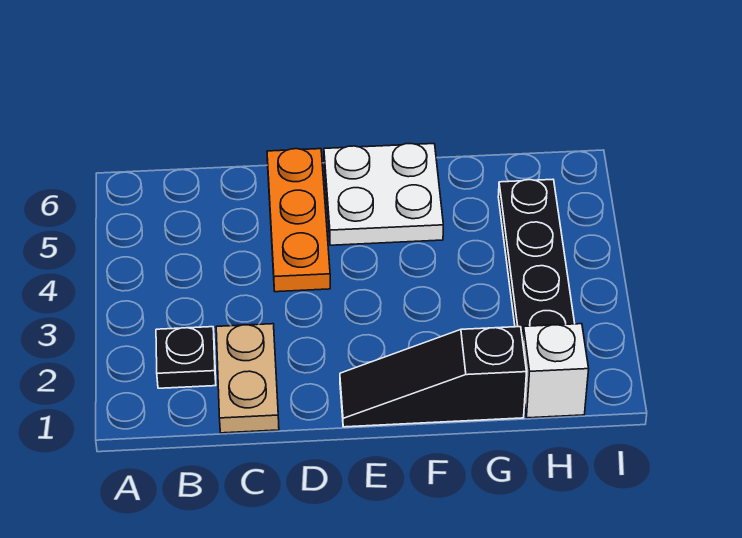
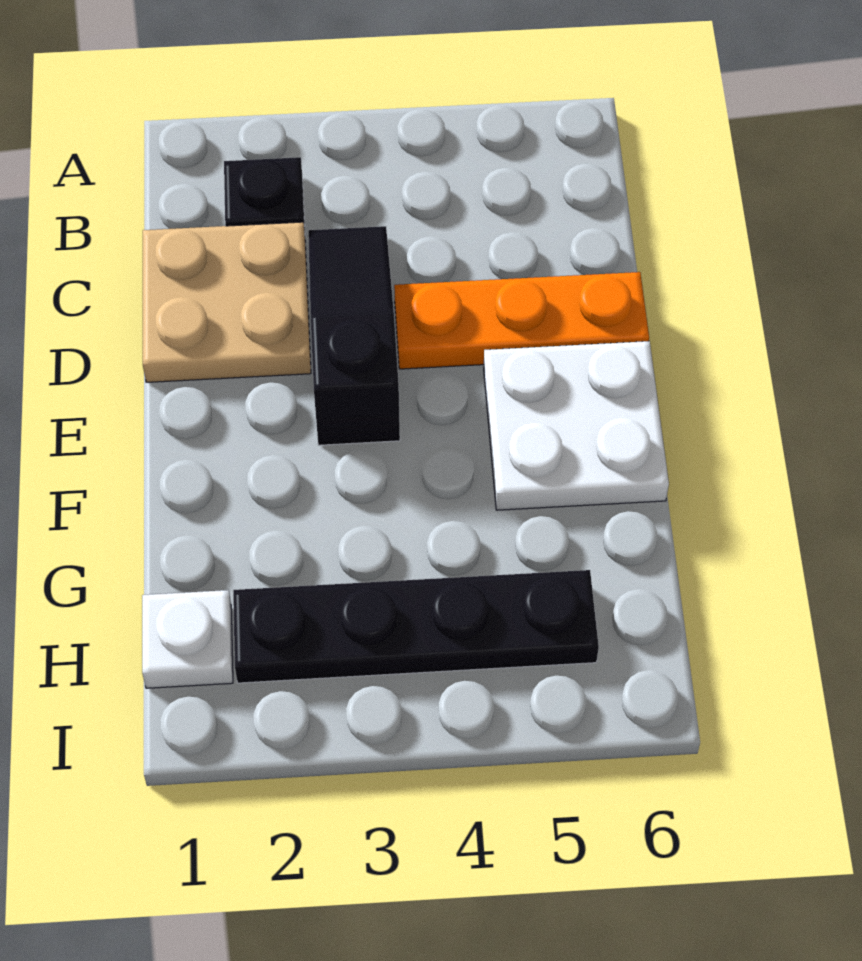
tan 1x2 plate [216,324,279,433] -> tan 2x2 plate [143,222,311,382]
black 1x3 slope [340,327,526,427] -> black 1x3 slope moved to [308,226,400,445]
white 1x1 brick [523,324,589,418] -> white 1x1 plate [142,590,233,688]

